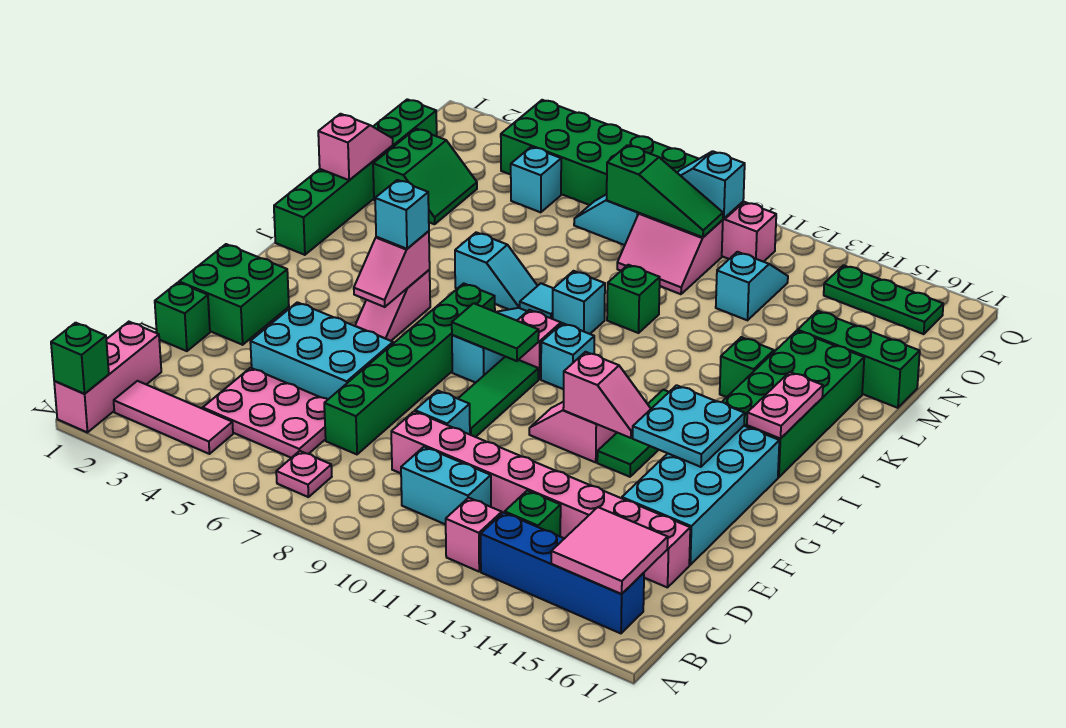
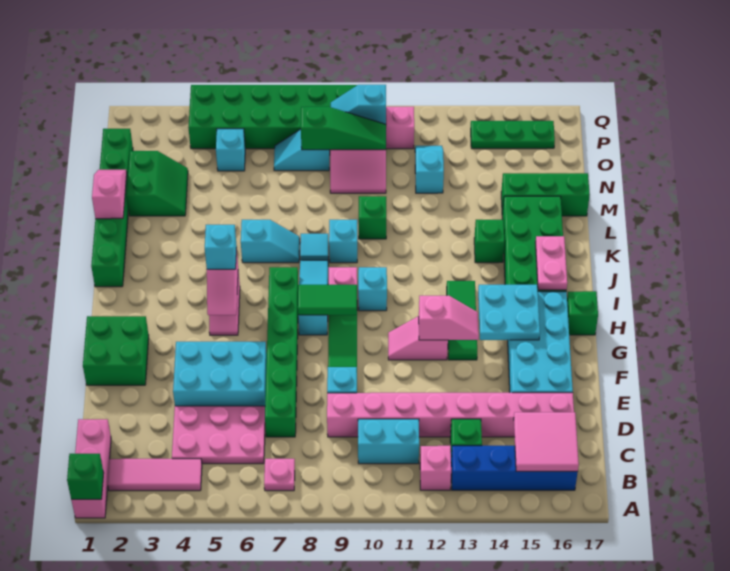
green 1x1 brick [155,282,210,351] -> green 1x1 brick moved to [567,291,598,335]

